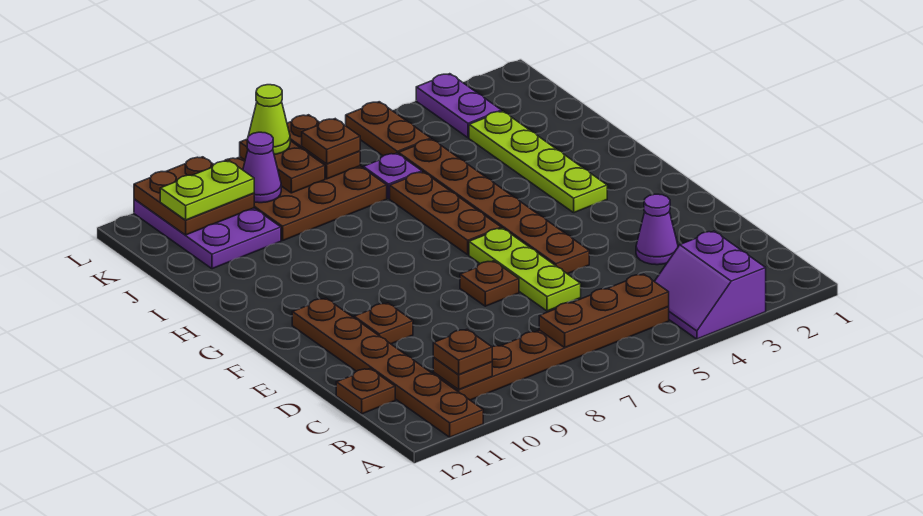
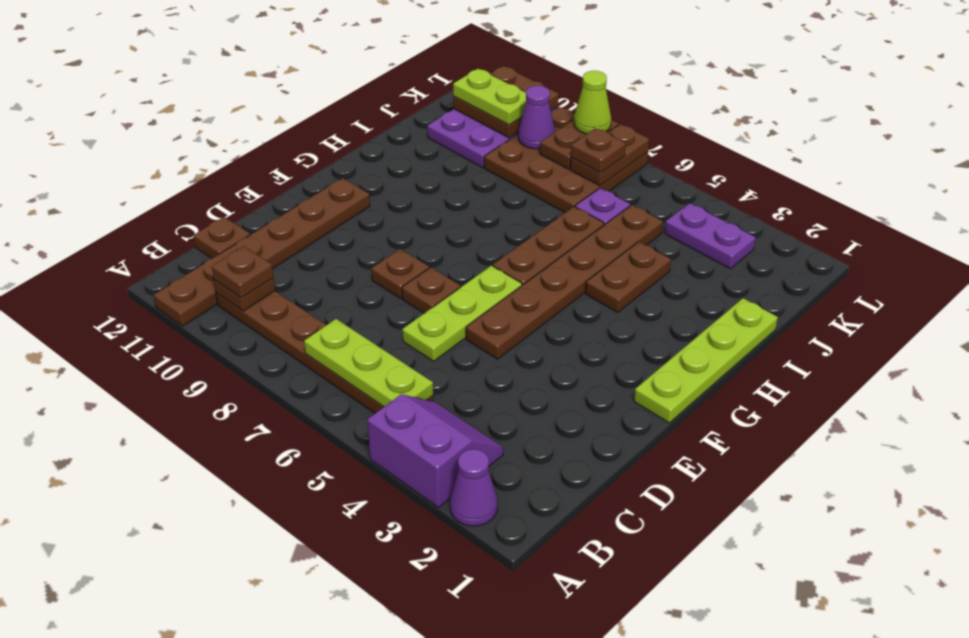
purple 2x2 slope [654,231,766,339] -> purple 2x2 slope turned to [367,394,503,507]
brown 1x3 plate [539,274,669,347] -> lime 1x3 plate [304,319,433,407]
purple 1x1 cone [636,194,678,265] -> purple 1x1 cone moved to [450,449,497,526]
brown 1x1 plate [354,303,413,344] -> brown 1x1 plate moved to [371,249,429,299]
lime 1x4 plate [469,111,607,213] -> lime 1x4 plate moved to [634,298,778,423]
purple 1x2 plate [416,74,501,138] -> purple 1x2 plate turned to [665,203,756,268]
brown 1x2 plate [346,102,431,156] -> brown 1x2 plate moved to [586,242,671,312]

